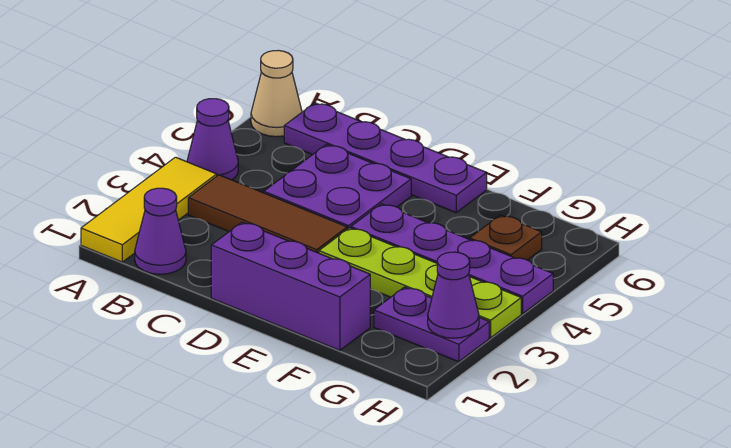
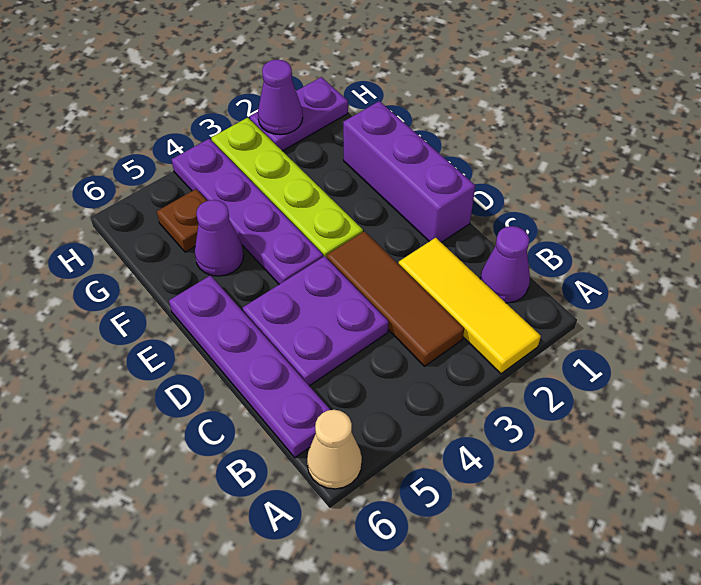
yellow 1x3 tile [81,157,217,262] -> yellow 1x3 tile turned to [399,238,541,374]
purple 1x1 cone [187,99,238,180] -> purple 1x1 cone moved to [195,200,244,276]
purple 1x2 plate [374,287,489,362] -> purple 1x2 plate turned to [250,77,348,151]

